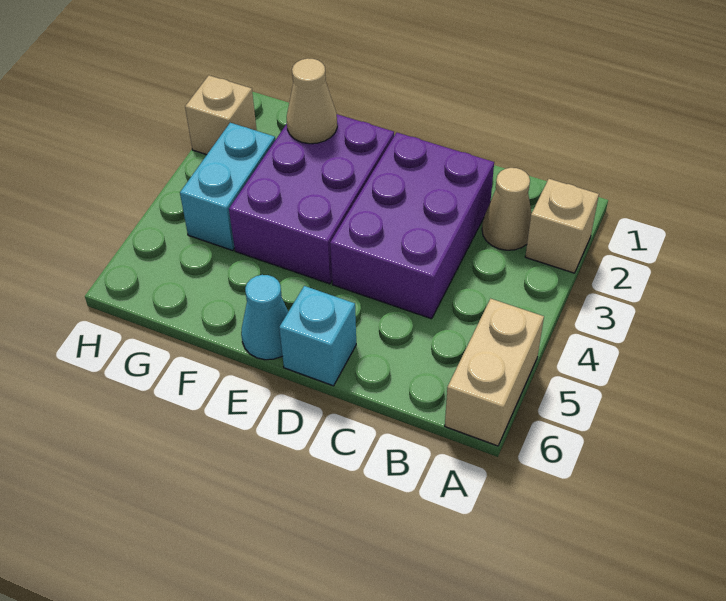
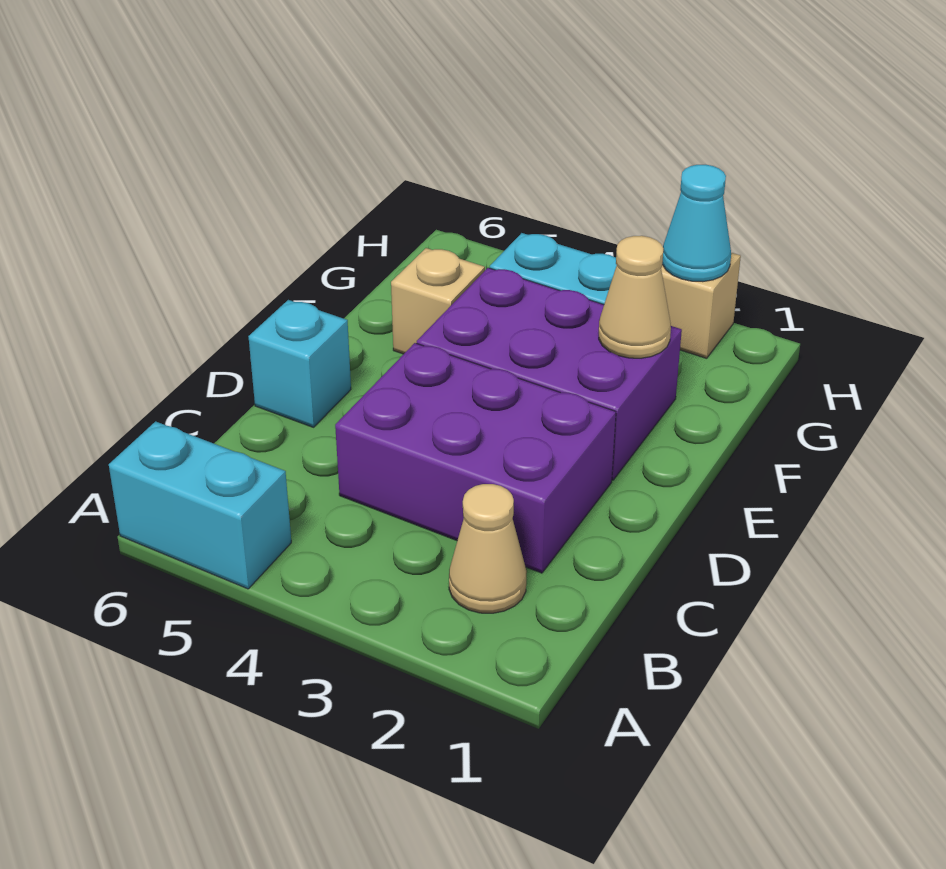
tan 1x1 brick [525,179,599,273] -> tan 1x1 brick moved to [391,248,485,354]
tan 1x2 brick [445,299,544,446] -> cyan 1x2 brick [109,421,291,589]
cyan 1x1 cone [241,275,288,360] -> cyan 1x1 cone moved to [662,165,731,282]

